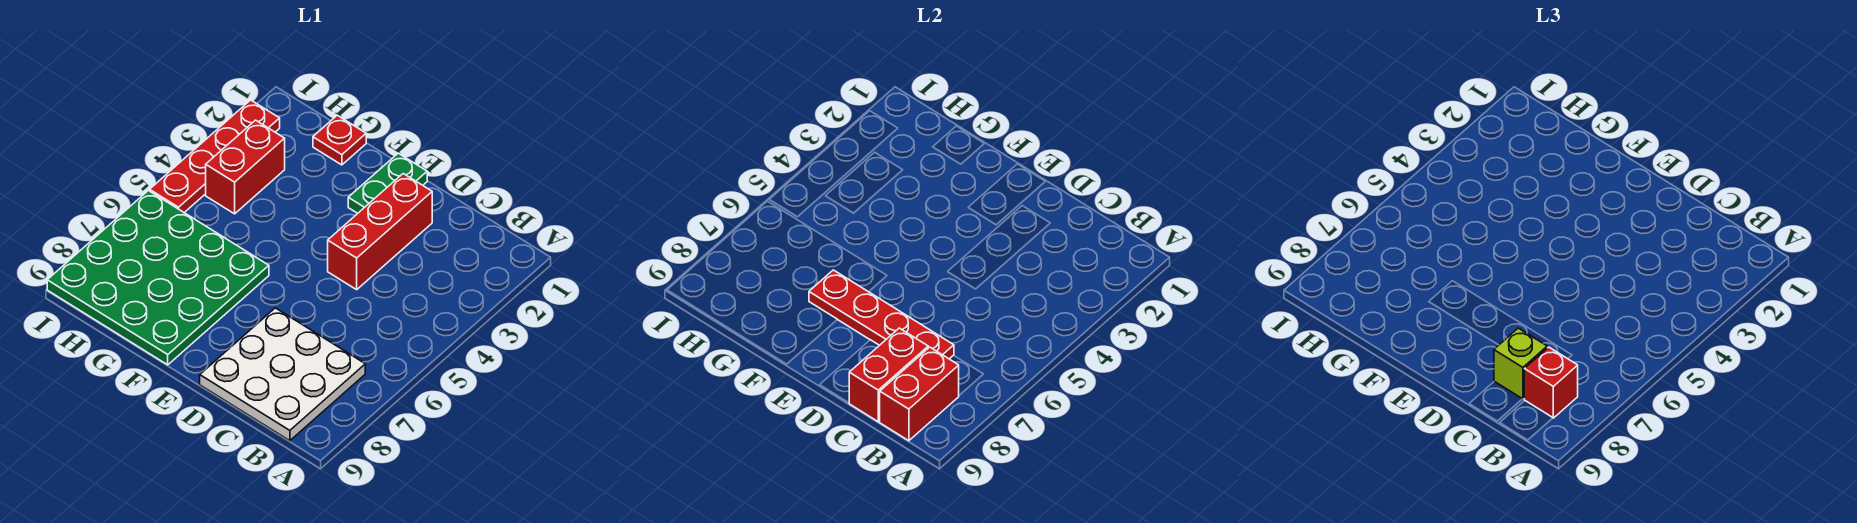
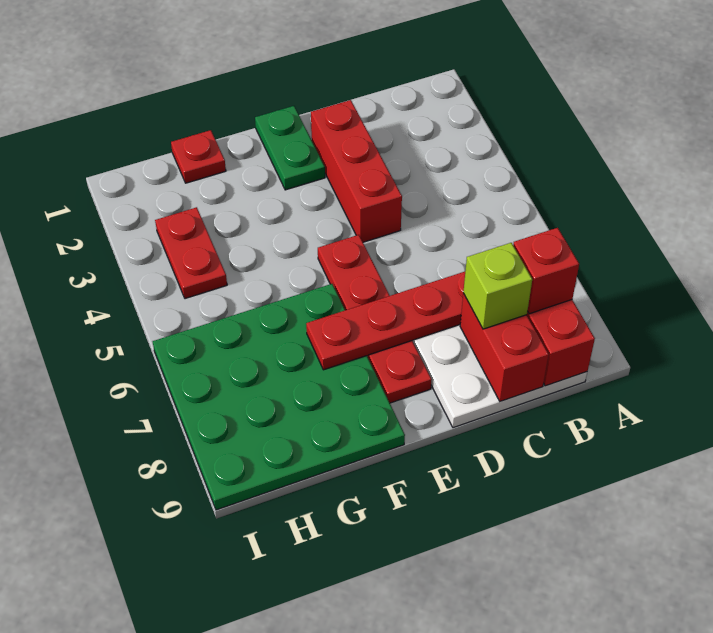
red 1x2 brick [206,120,285,214] -> red 1x2 plate [155,207,227,299]
red 1x4 plate [150,100,280,212] -> red 1x4 plate moved to [318,235,432,403]

